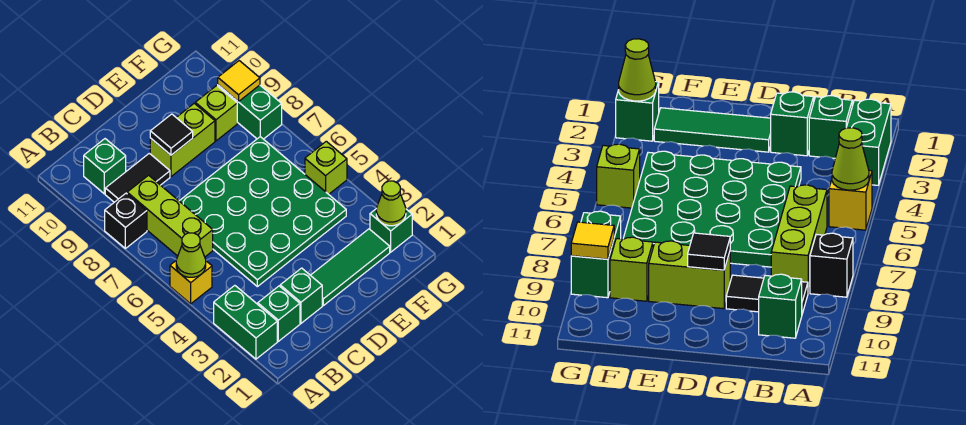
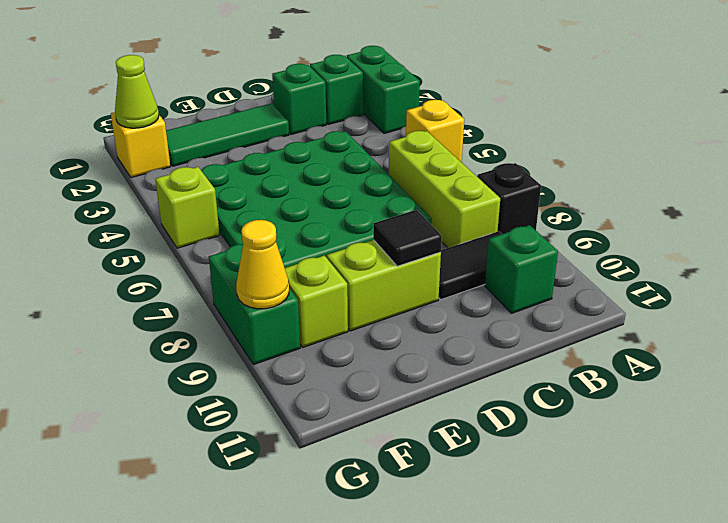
lime 1x1 cone [176,233,206,277] -> none
green 1x1 brick [370,209,412,252] -> yellow 1x1 brick [111,112,170,178]
yellow 1x1 tile [218,61,260,102] -> yellow 1x1 cone [236,220,289,309]

